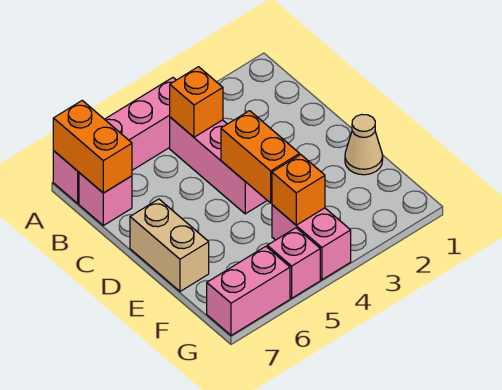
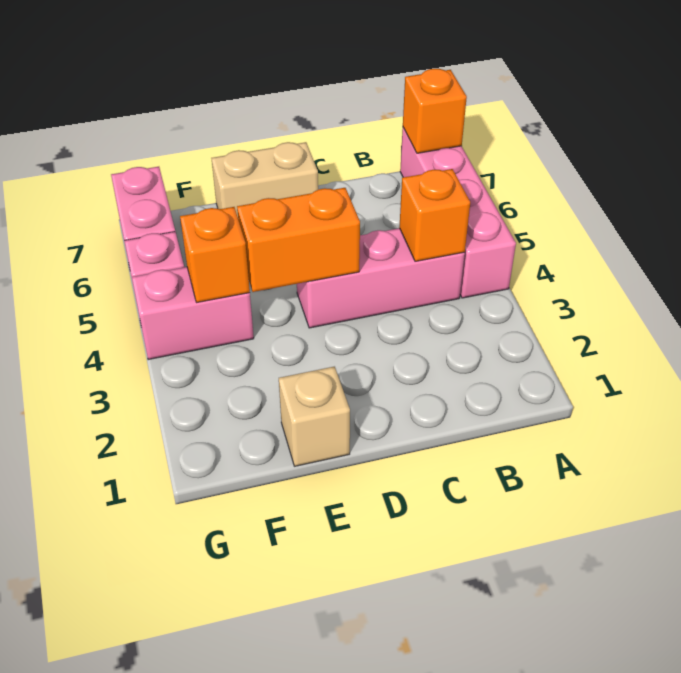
orange 1x2 brick [53,100,132,193] -> orange 1x1 brick [403,69,467,153]
pink 1x1 brick [79,173,132,226] -> none
tan 1x1 cone [345,114,383,175] -> tan 1x1 brick [279,367,350,466]

